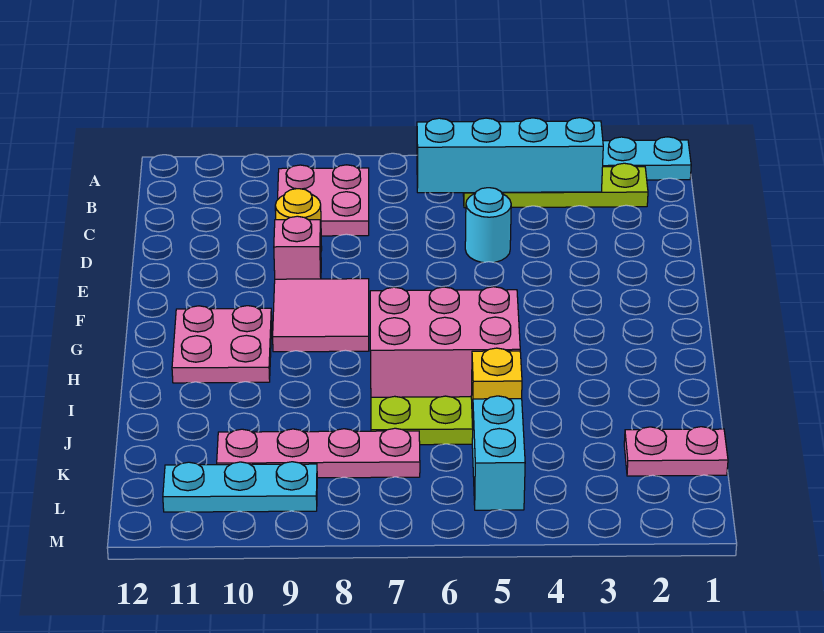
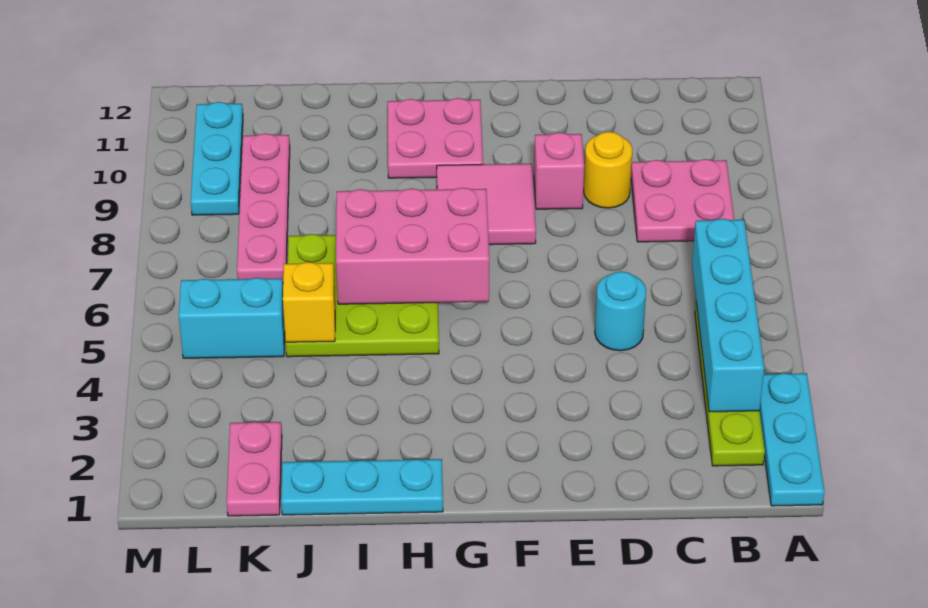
none -> cyan 1x3 plate [281,459,443,515]
pink 2x3 brick [370,287,520,397] -> pink 2x3 brick turned to [336,188,490,304]

